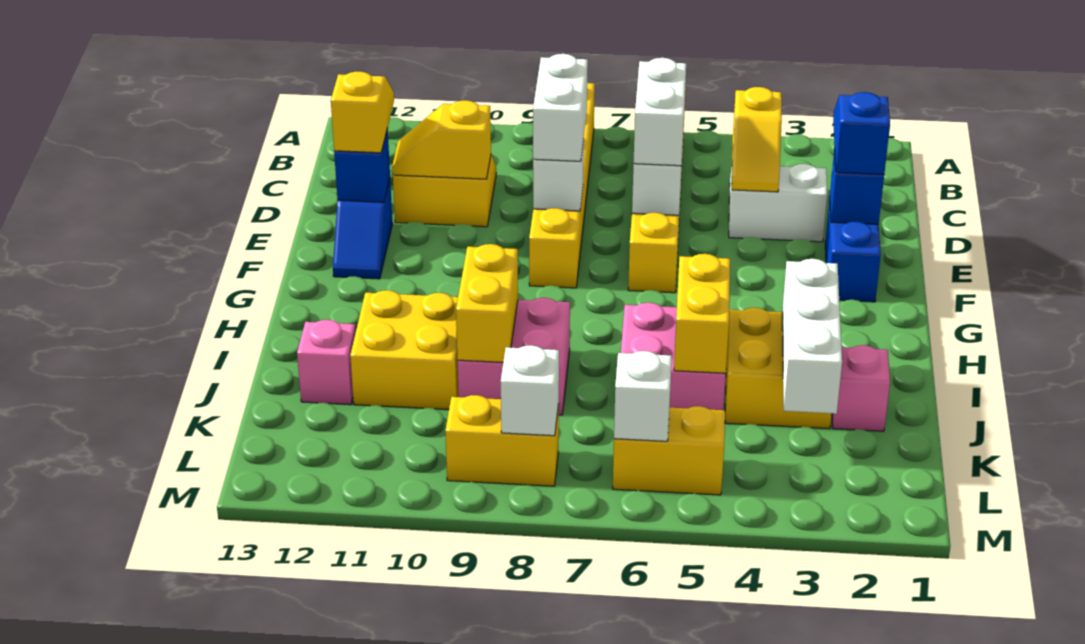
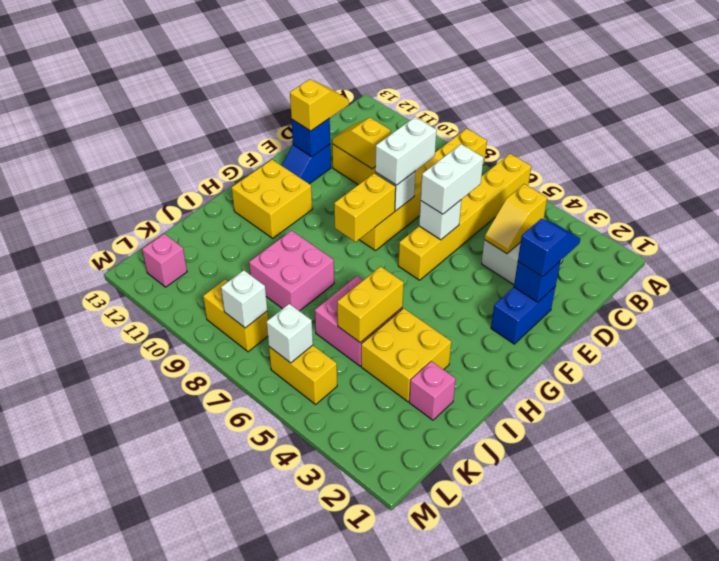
white 1x3 brick [782,259,842,414] -> none
yellow 1x2 brick [456,244,518,362] -> yellow 1x2 brick moved to [334,173,396,242]
yellow 2x2 brick [350,290,459,409] -> yellow 2x2 brick moved to [232,160,312,238]
pink 1x1 brick [297,320,356,405] -> pink 1x1 brick moved to [142,234,187,287]

